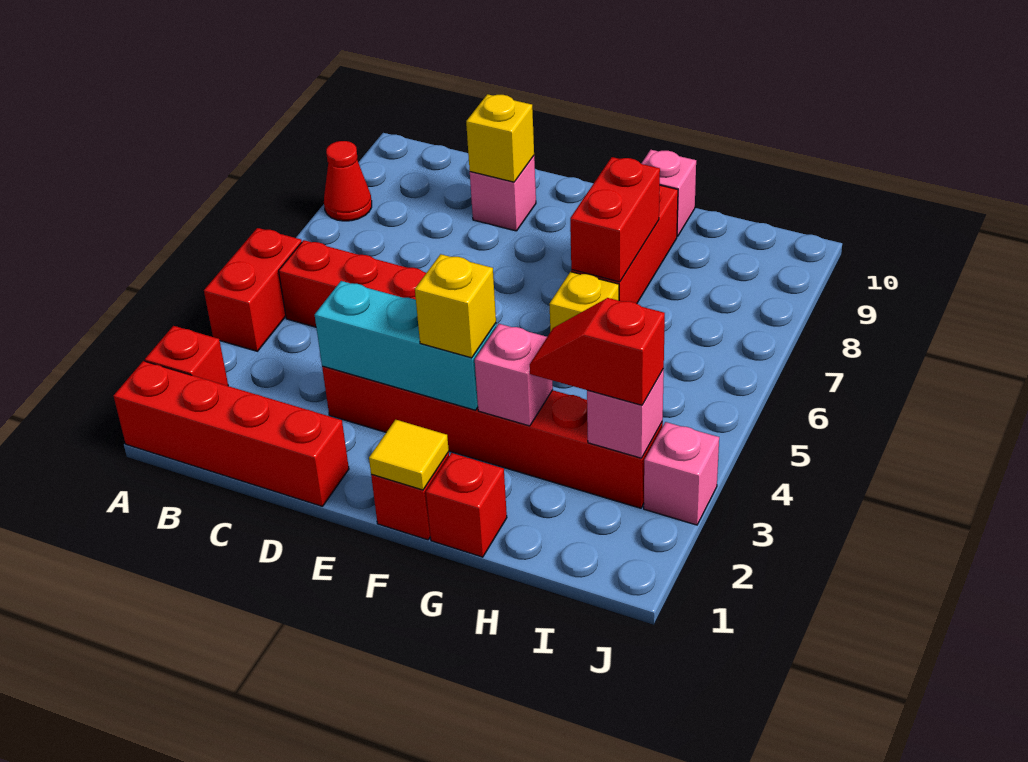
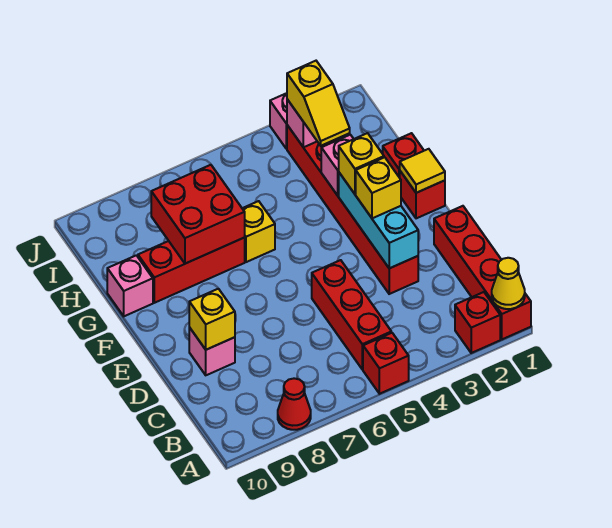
none -> yellow 1x1 cone [492,258,525,309]
red 1x2 brick [204,228,302,351] -> red 1x1 brick [363,333,409,394]
none -> yellow 1x1 brick [356,157,401,218]
red 1x2 brick [570,157,660,282] -> red 2x2 brick [151,165,245,264]
red 1x2 slope [530,298,665,405] -> yellow 1x2 slope [287,61,350,146]

